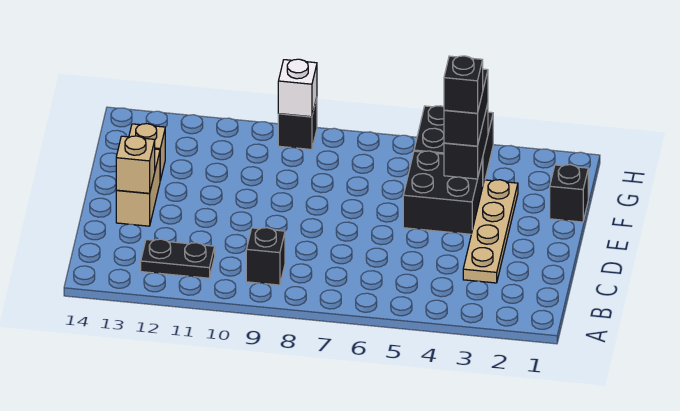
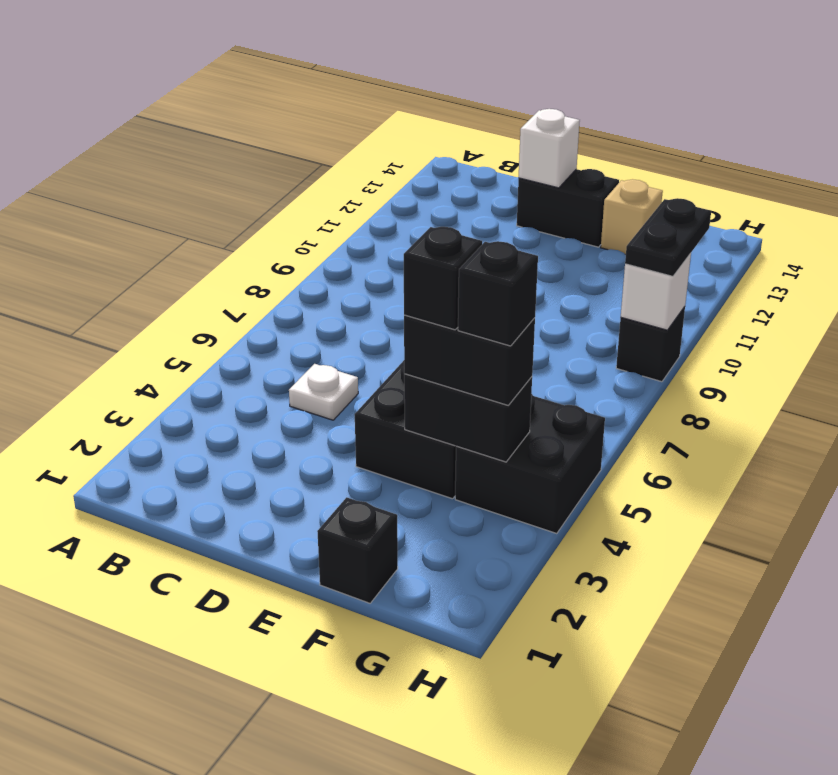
black 1x1 brick [246,228,285,285] -> black 1x1 brick moved to [458,241,538,346]
black 1x2 plate [141,239,215,278] -> black 1x2 plate moved to [625,198,711,276]
tan 1x4 plate [463,180,518,283] -> none
none -> white 1x1 plate [289,364,358,420]
tan 1x2 brick [116,149,160,226] -> black 1x2 brick [517,169,619,247]
tan 1x1 brick [116,136,155,193] -> white 1x1 brick [519,109,580,188]

